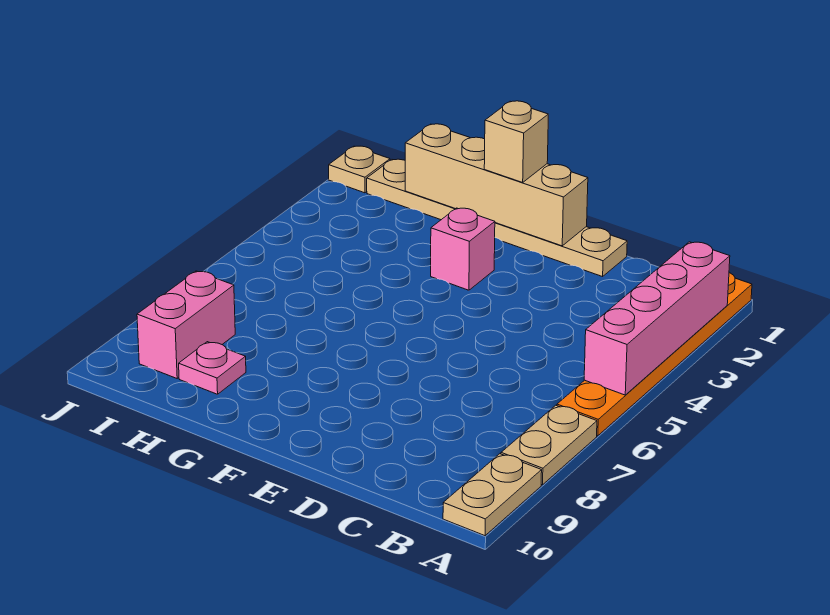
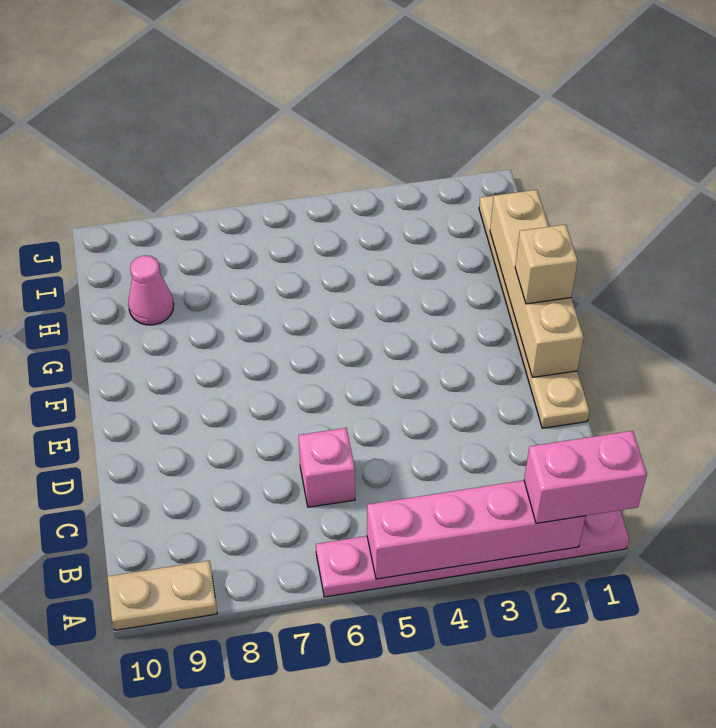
orange 1x6 plate [557,273,752,436] -> pink 1x6 plate [316,510,629,597]
tan 1x2 plate [501,405,597,485] -> none
pink 1x1 brick [431,208,495,290] -> pink 1x1 brick moved to [299,428,355,507]
pink 1x1 plate [179,342,246,394] -> pink 1x1 cone [128,256,174,325]
pink 1x2 brick [137,271,235,378] -> pink 1x2 brick moved to [524,431,647,523]
tan 1x1 plate [329,146,390,193] -> none

